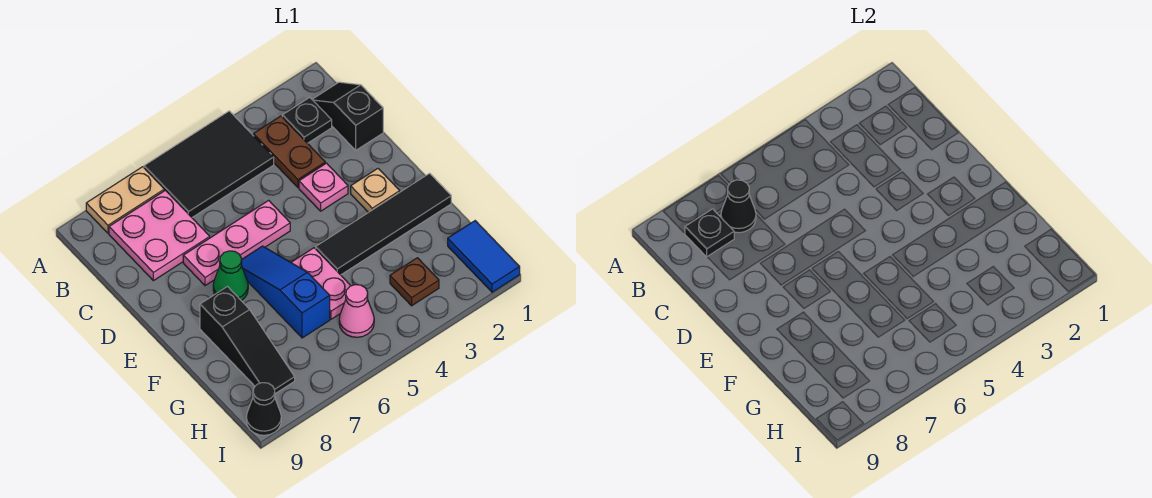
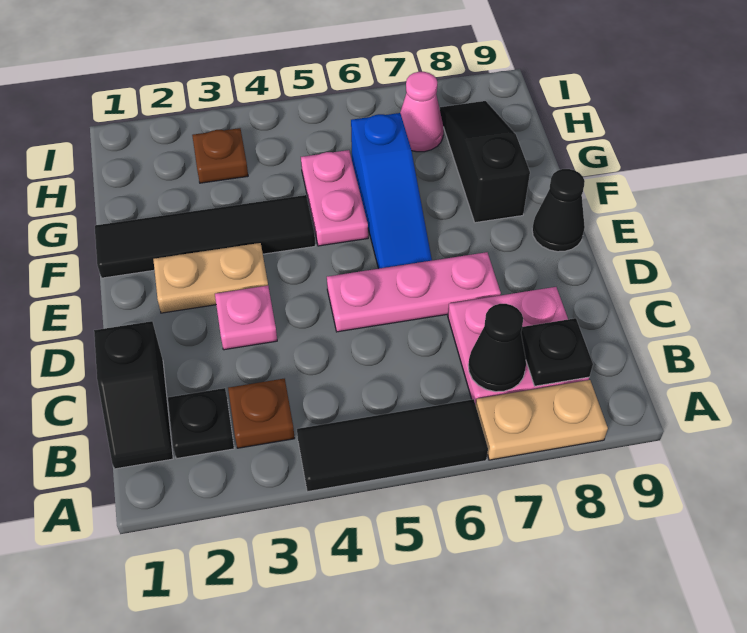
black 2x3 tile [144,111,274,217] -> black 1x3 tile [297,399,488,492]
brown 1x2 plate [253,116,325,187] -> brown 1x1 plate [228,379,295,448]
tan 1x1 plate [351,169,400,213] -> tan 1x2 plate [153,243,268,313]
green 1x1 cone [213,251,248,301] -> none
blue 1x2 tile [448,221,520,292] -> none
pink 1x1 cone [339,285,374,337] -> pink 1x1 cone moved to [400,72,444,152]
black 1x1 cone [246,383,281,435] -> black 1x1 cone moved to [532,169,585,252]

